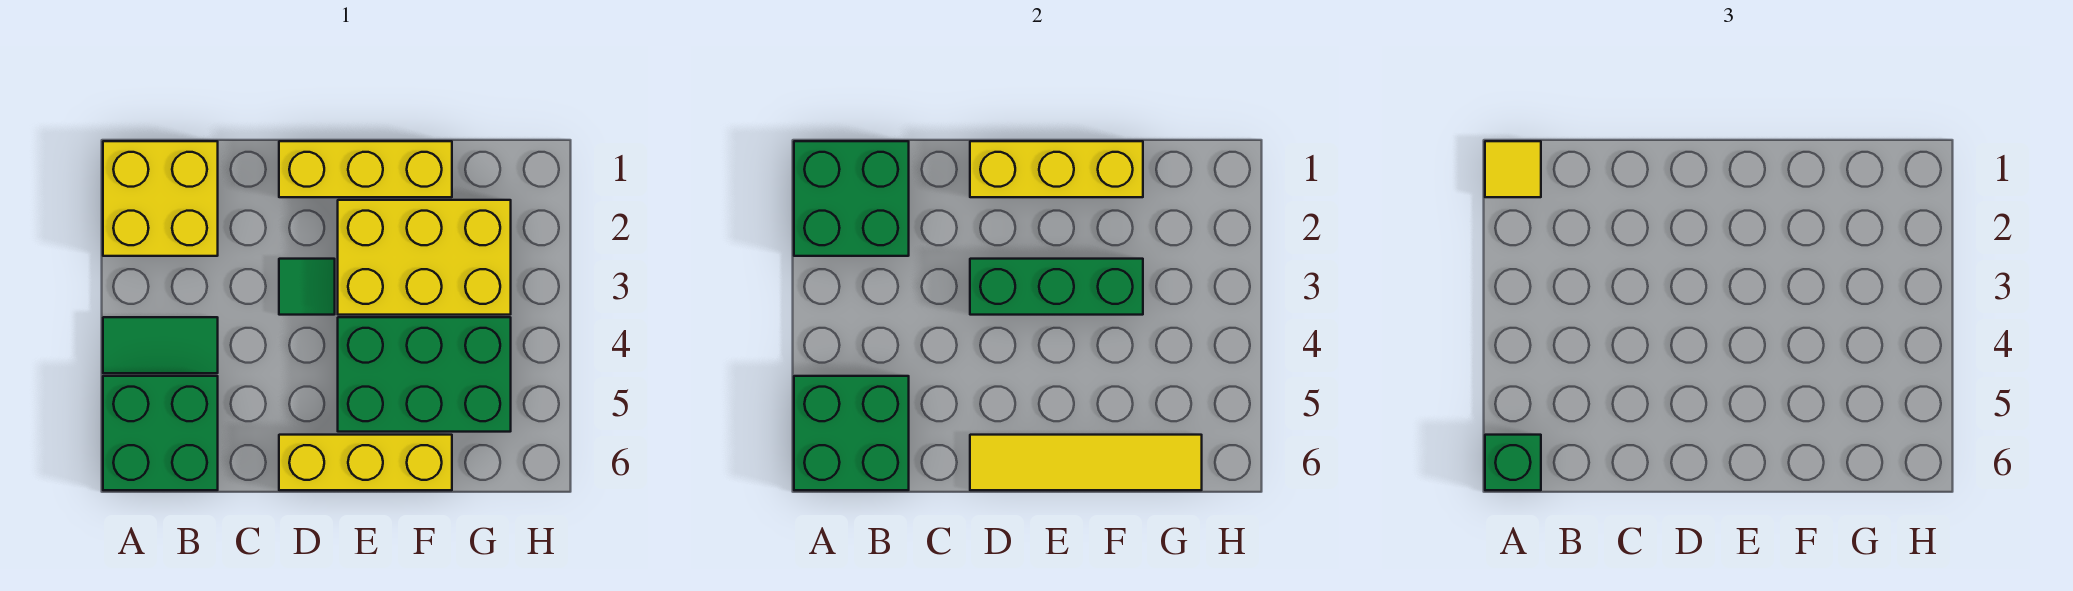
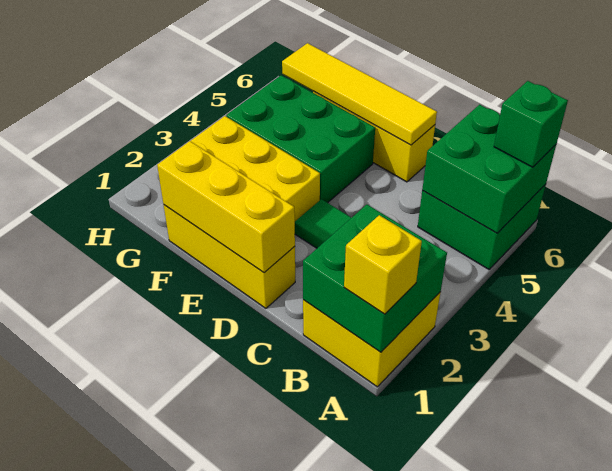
yellow 1x1 tile [1485,141,1541,197] -> yellow 1x1 brick [344,215,422,314]
green 1x2 tile [103,317,218,373] -> none
green 1x3 brick [970,259,1143,315] -> none

